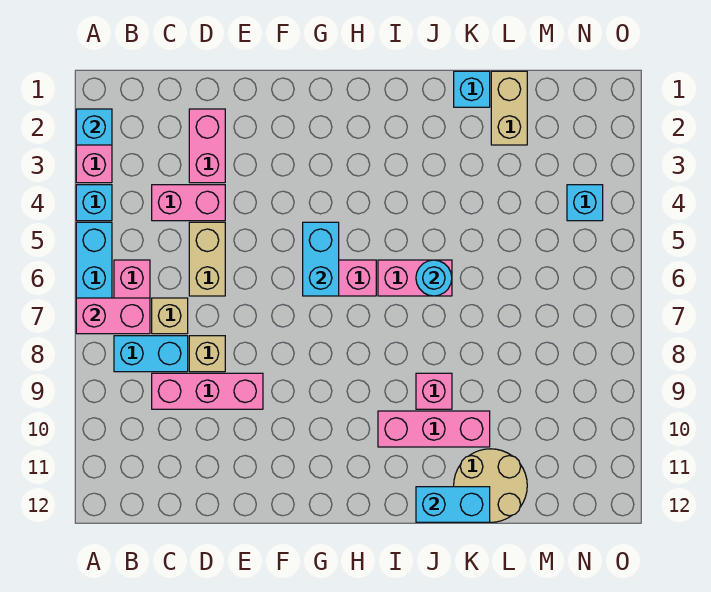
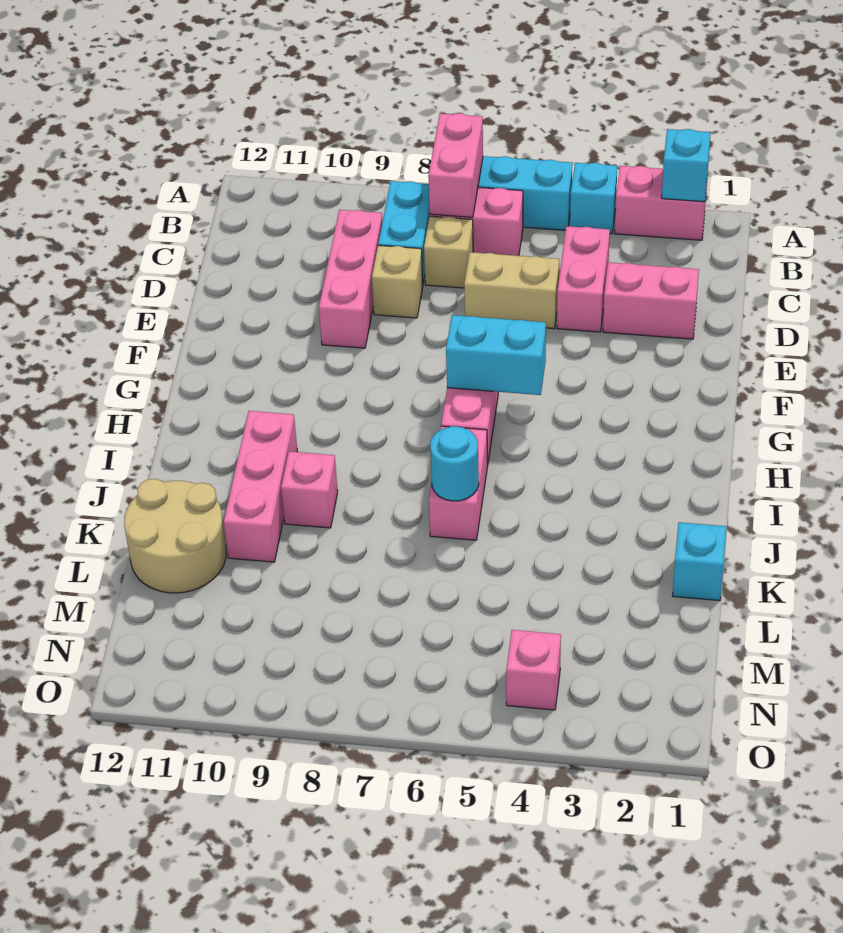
cyan 1x2 brick [416,487,490,522] -> none
tan 1x2 brick [491,71,527,145] -> none
cyan 1x1 brick [567,185,603,221] -> pink 1x1 brick [506,630,561,710]

